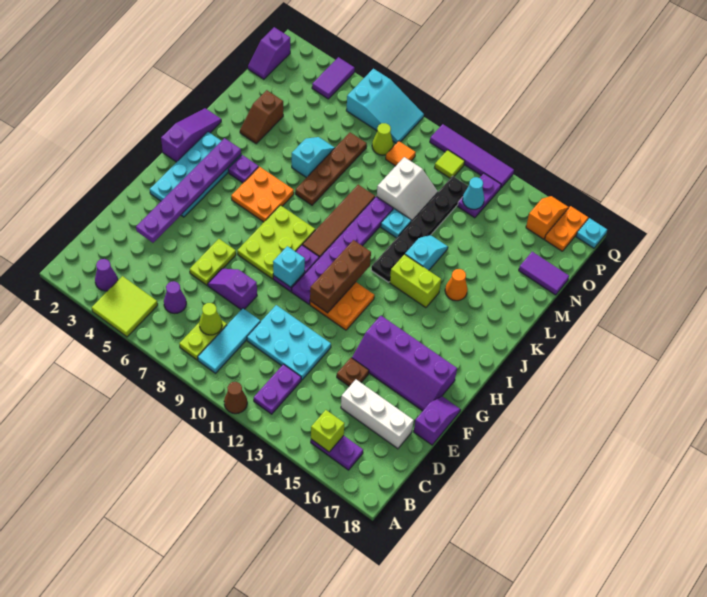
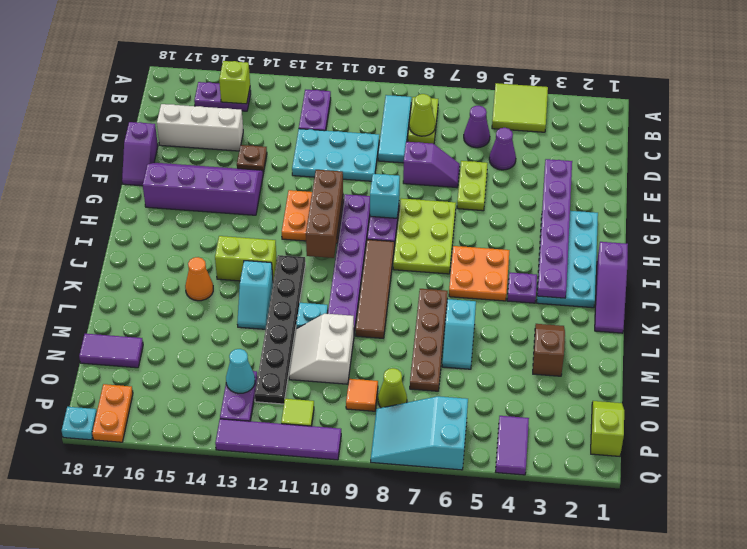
brown 1x1 cone [224,382,247,414] -> none
purple 1x1 cone [95,259,118,291] -> purple 1x1 cone moved to [489,128,516,170]
purple 1x2 slope [248,27,290,79] -> lime 1x2 slope [591,401,624,456]
orange 1x2 slope [526,196,569,239] -> none

